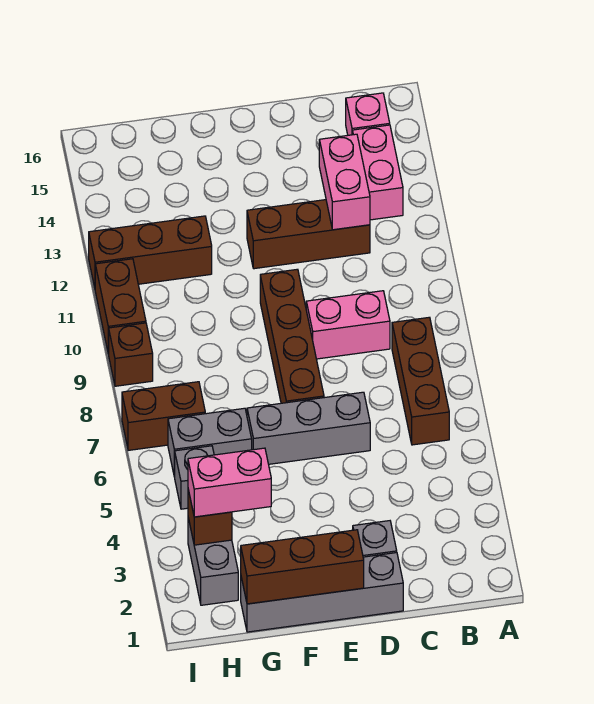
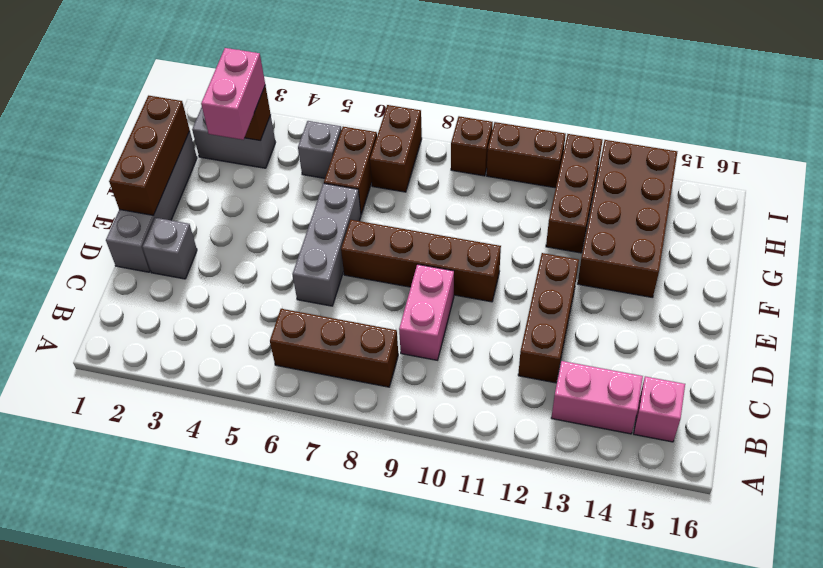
pink 1x2 brick [319,134,370,230] -> none
none -> brown 2x4 brick [578,140,677,298]
grey 1x2 brick [168,408,252,477] -> brown 1x2 brick [324,127,377,214]

